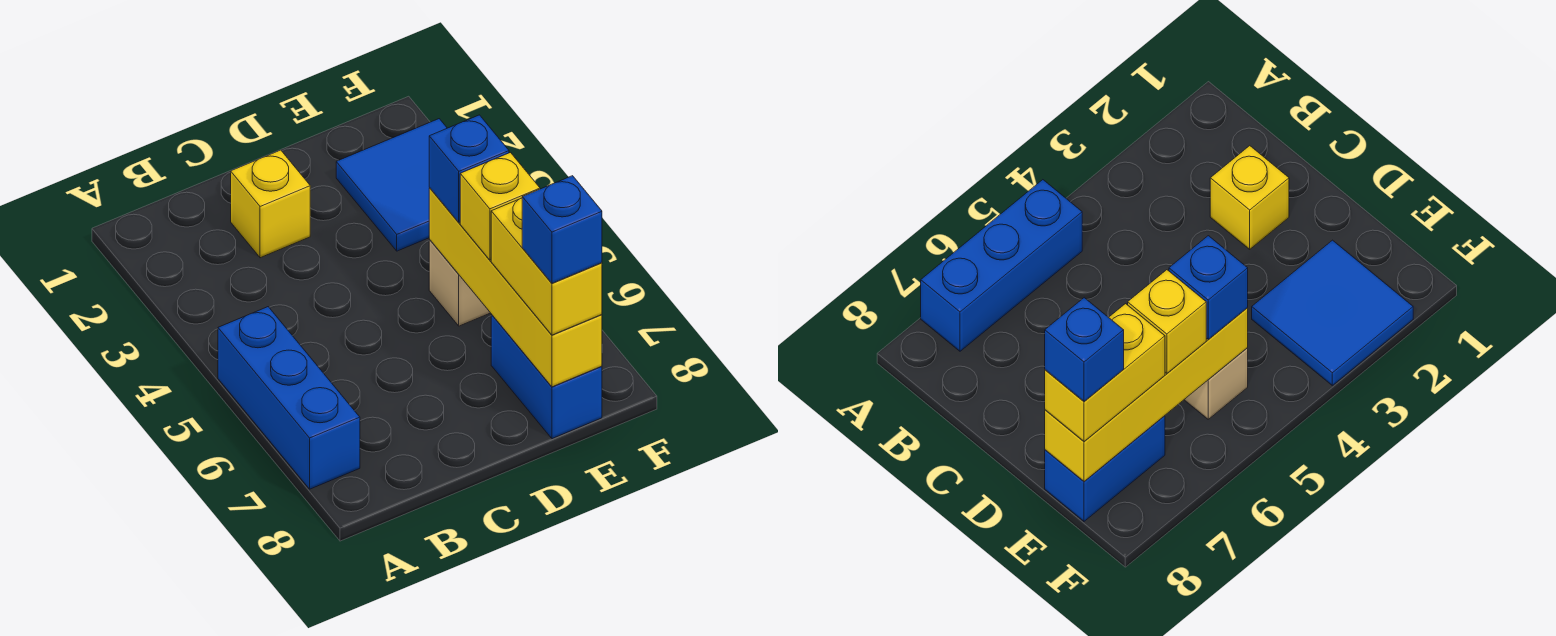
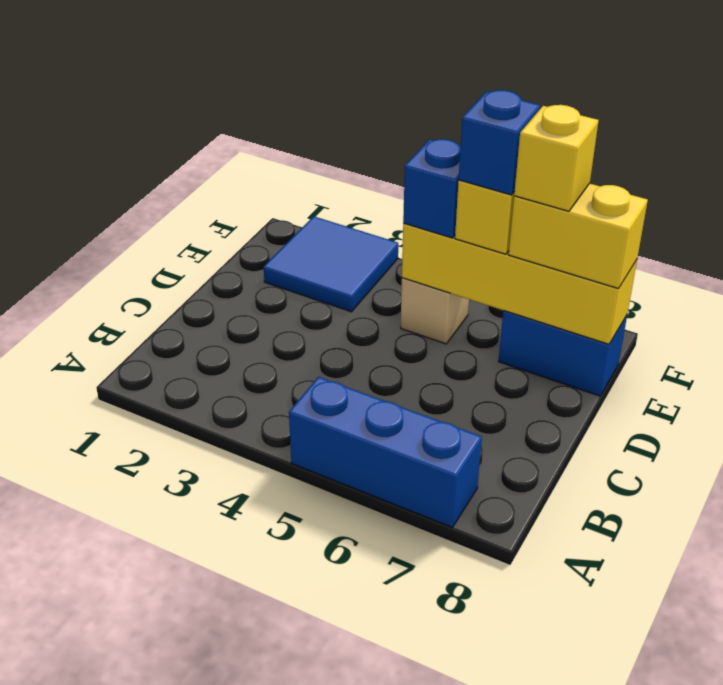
yellow 1x1 brick [231,150,310,258] -> yellow 1x1 brick moved to [514,105,599,211]
blue 1x1 brick [522,176,602,283] -> blue 1x1 brick moved to [459,90,540,195]

